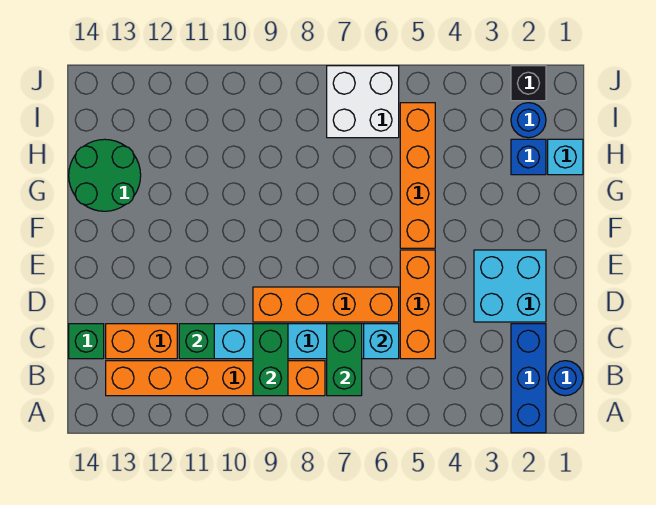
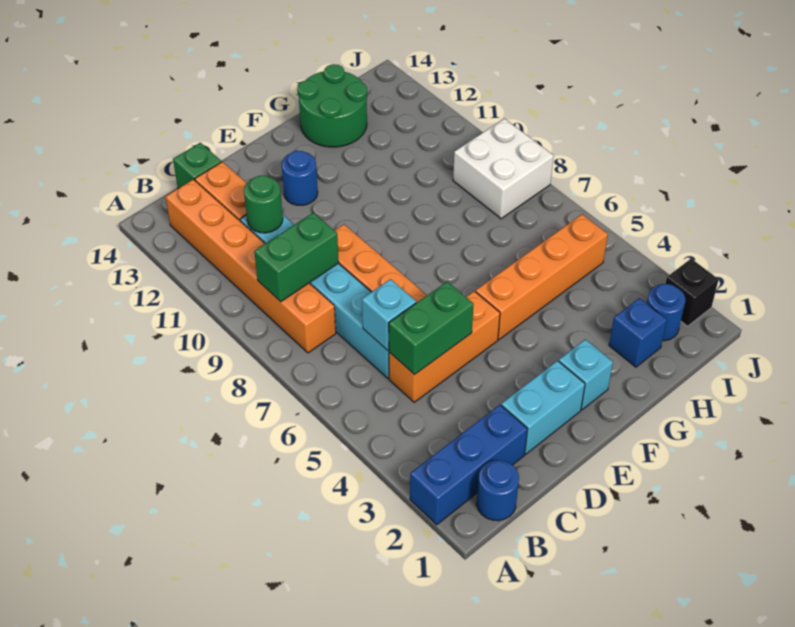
green 1x2 brick [327,324,362,396] -> green 1x2 brick moved to [389,282,474,375]
green 1x1 brick [179,324,214,359] -> green 1x1 round brick [244,176,283,233]
cyan 2x2 brick [474,250,546,322] -> cyan 1x2 brick [501,361,585,454]
none -> blue 1x1 round brick [282,151,318,205]
cyan 1x1 brick [548,139,583,175] -> cyan 1x1 brick moved to [559,339,613,410]
white 2x2 brick [327,66,399,138] -> white 2x2 brick moved to [453,119,554,219]

